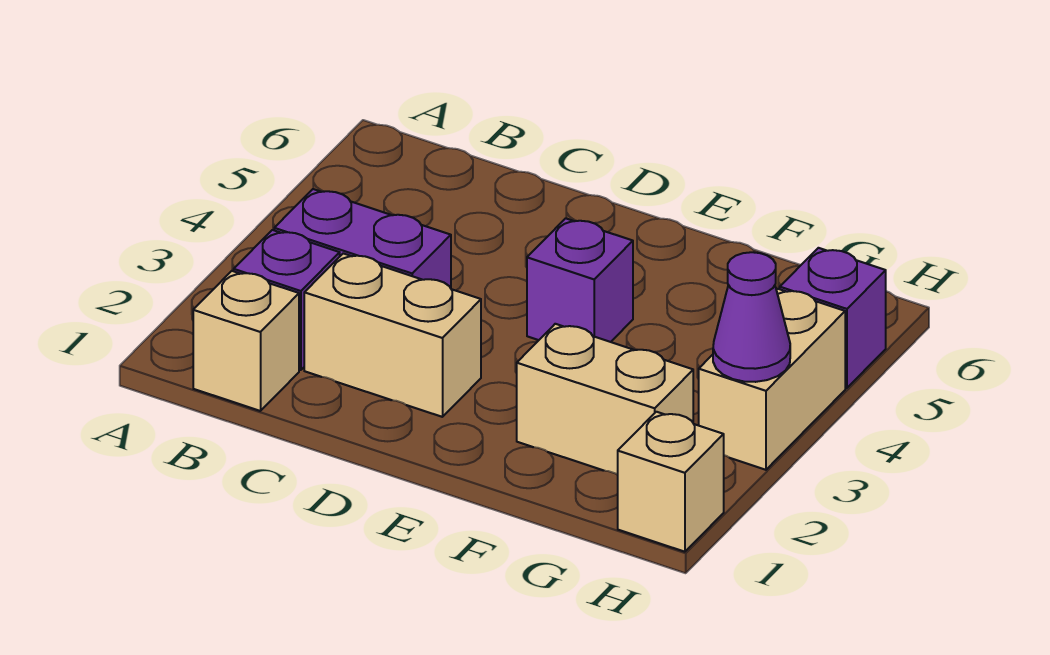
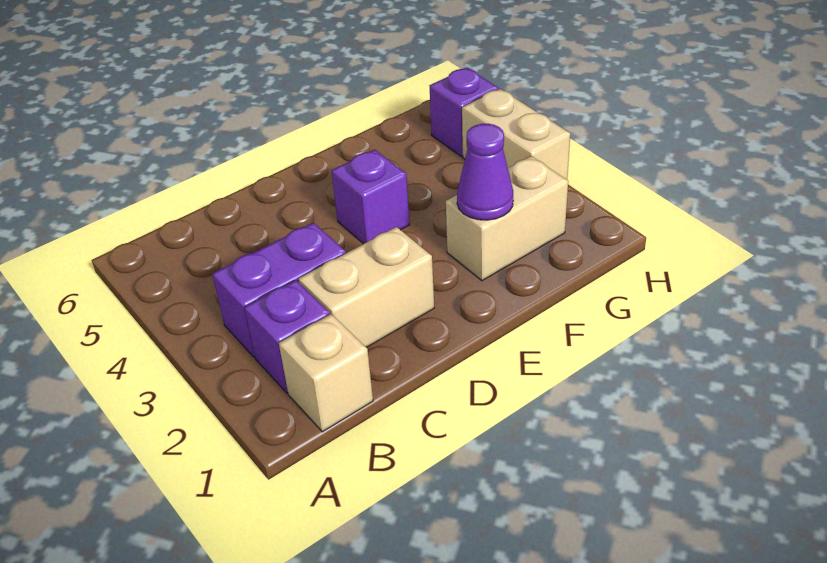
tan 1x1 brick [618,412,724,552] -> none
purple 1x1 cone [713,252,790,382] -> purple 1x1 cone moved to [457,124,513,220]

